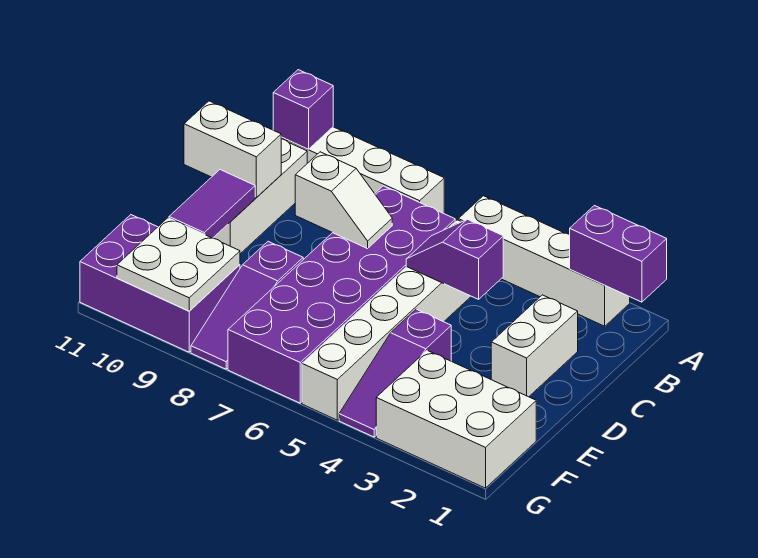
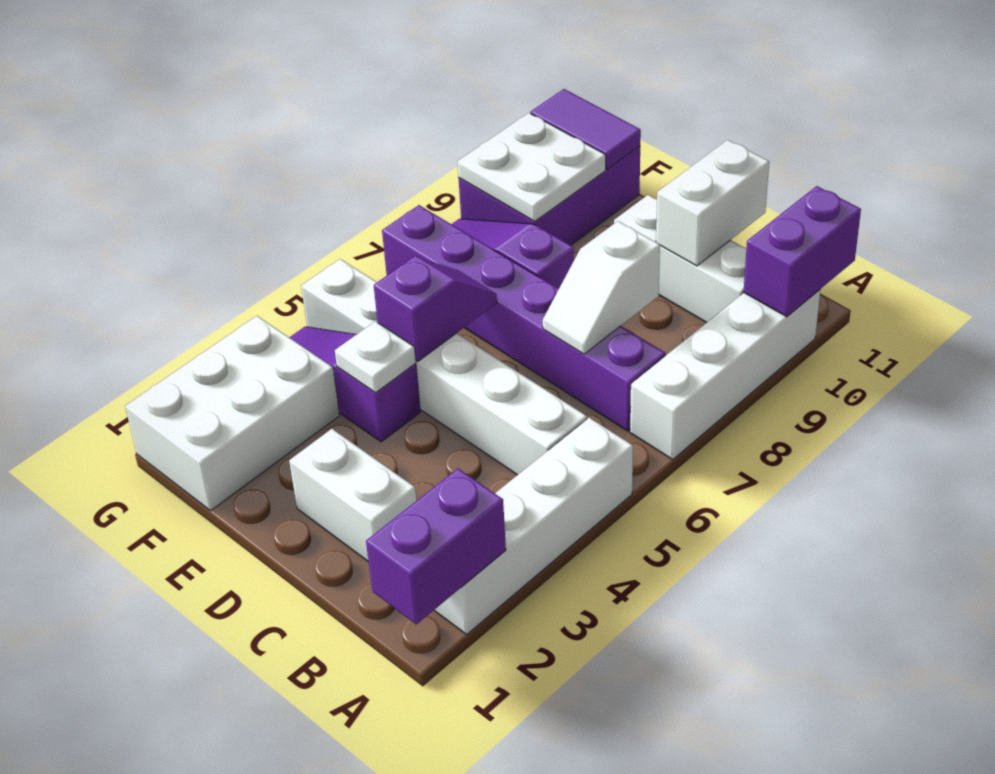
purple 1x1 brick [273,70,333,149] -> purple 1x2 brick [744,186,861,317]
purple 2x6 brick [228,186,455,403] -> purple 1x6 brick [382,205,665,431]
purple 1x2 slope [406,219,503,299] -> purple 1x2 slope moved to [374,256,497,361]
purple 1x2 tile [169,170,255,238] -> purple 1x2 tile moved to [531,89,641,169]
none -> white 1x1 plate [335,321,416,393]

